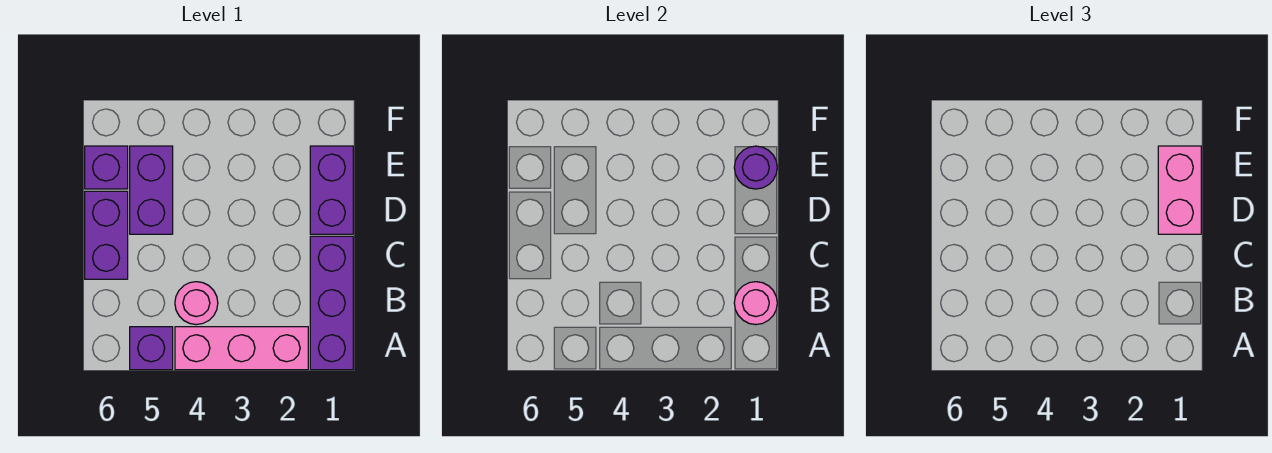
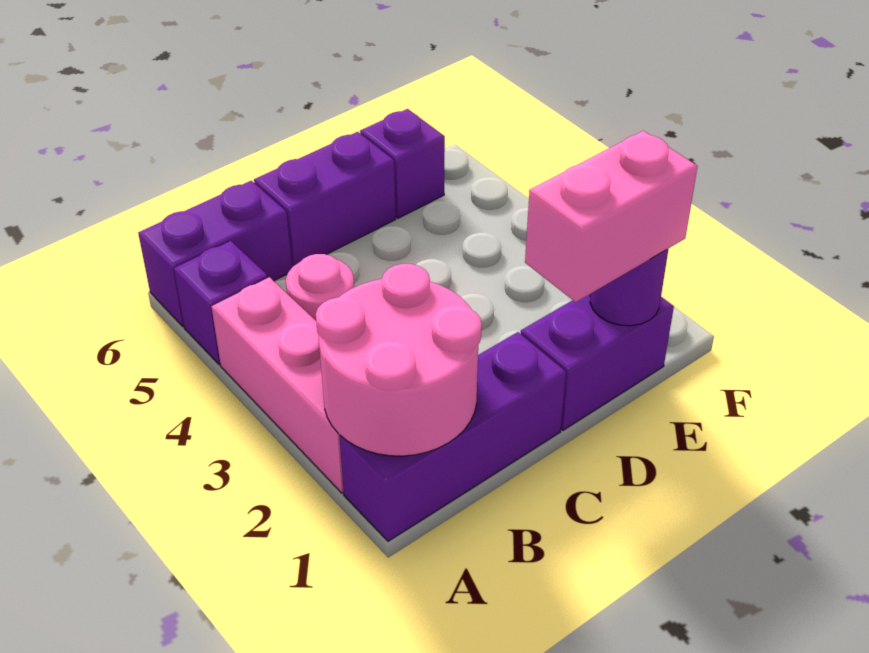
pink 1x1 round brick [734,282,777,325] -> pink 2x2 round brick [316,264,482,456]
purple 1x2 brick [130,146,173,234] -> purple 1x2 brick moved to [138,181,292,326]

